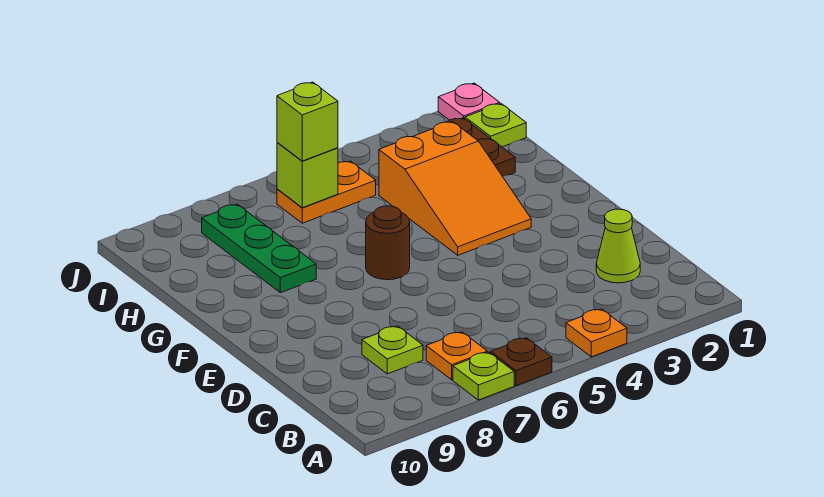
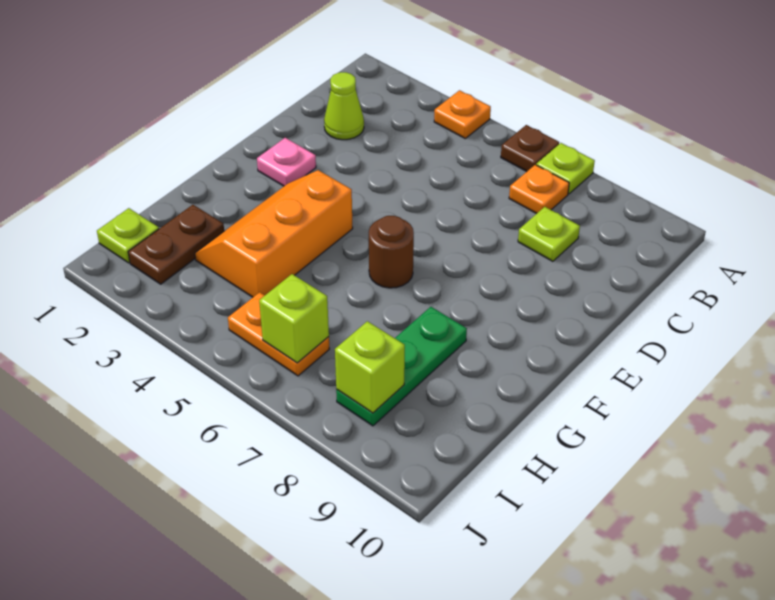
orange 2x3 slope [379,121,531,255] -> orange 2x3 slope turned to [195,170,353,297]
lime 1x1 brick [277,82,338,161] -> lime 1x1 brick moved to [335,321,405,413]
pink 1x1 plate [438,83,500,120] -> pink 1x1 plate moved to [257,138,316,186]

